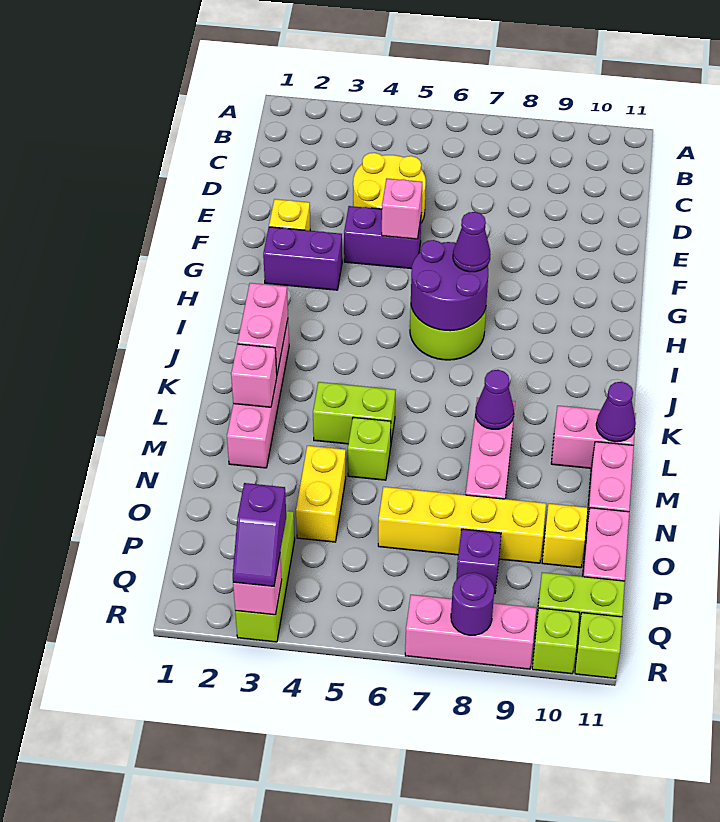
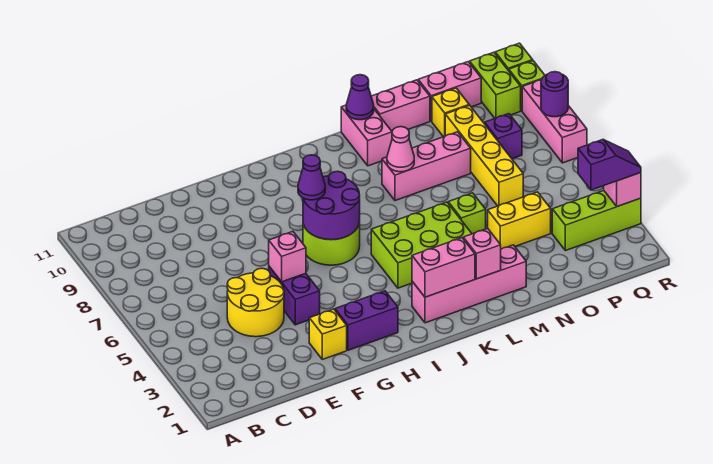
purple 1x2 brick [263,227,342,290] -> purple 1x2 brick turned to [335,291,398,350]
lime 1x2 brick [313,382,395,448] -> lime 2x3 brick [371,202,472,288]
purple 1x1 cone [475,370,514,429] -> pink 1x1 cone [387,127,414,172]

